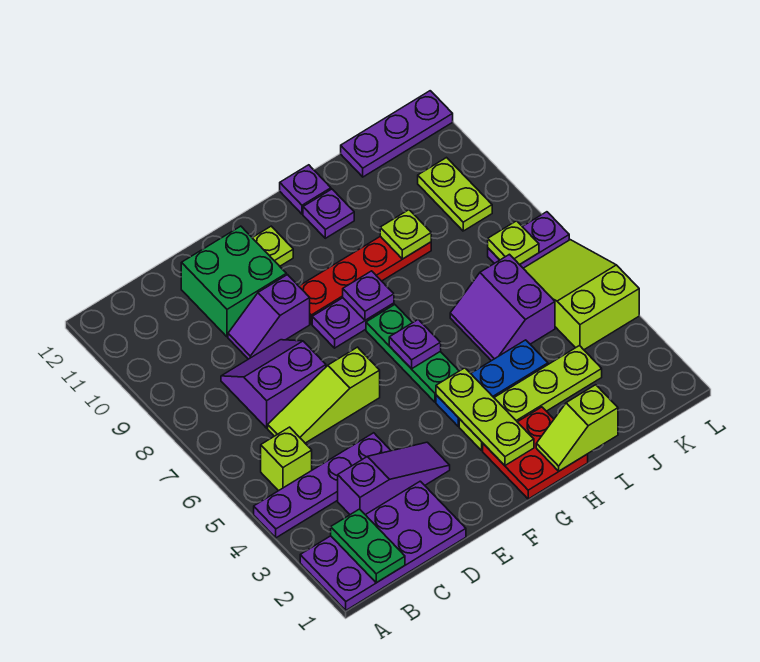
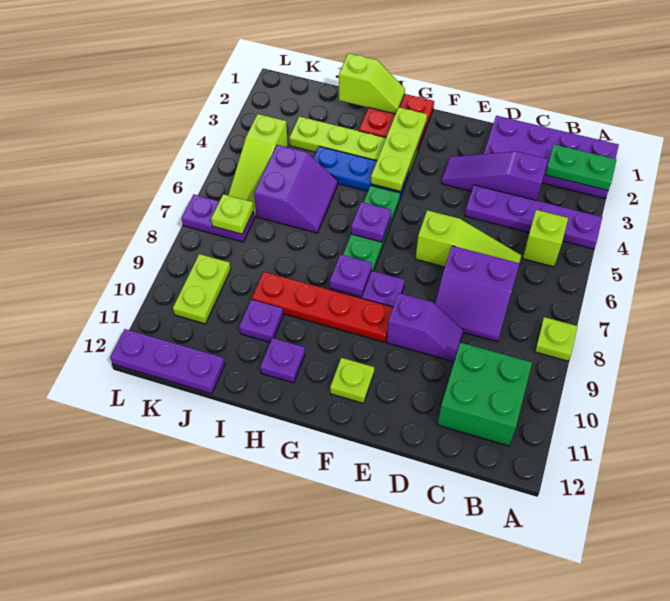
green 1x2 plate [331,509,405,583] -> green 1x2 plate turned to [545,144,616,190]
green 2x2 brick [181,226,286,337] -> green 2x2 brick moved to [437,342,532,446]
purple 1x1 plate [280,165,331,214] -> purple 1x1 plate moved to [239,300,283,342]
lime 1x1 plate [380,210,431,259] -> lime 1x1 plate moved to [535,317,578,361]
lime 2x3 slope [523,240,639,350] -> lime 1x3 slope [228,114,288,216]

